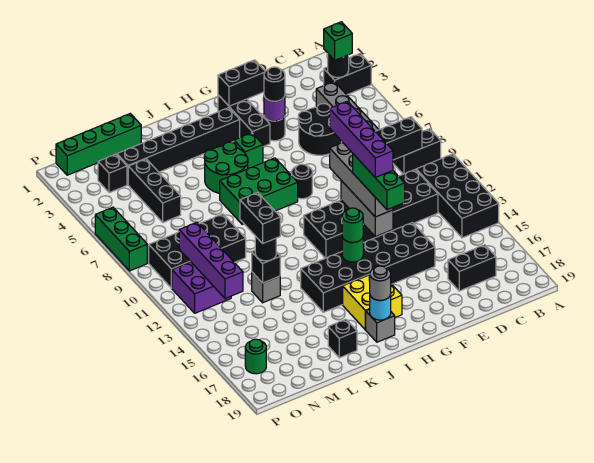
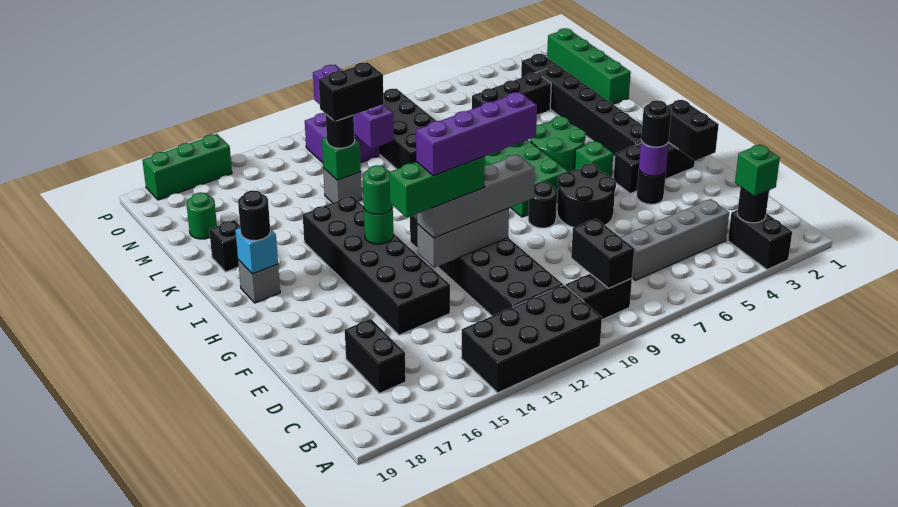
black 1x2 brick [393,129,441,174] -> black 1x2 brick turned to [565,274,632,320]
black 2x2 round brick [298,104,342,155] -> black 2x2 round brick moved to [557,164,616,228]
yellow 2x2 brick [343,275,402,329] -> none
cyan 1x1 round brick [370,295,391,320] -> cyan 1x1 brick [235,228,278,274]
grey 1x1 round brick [369,266,391,300] -> black 1x1 round brick [238,190,270,240]
black 1x1 brick [252,251,280,283] -> green 1x1 brick [322,137,361,180]
purple 1x4 brick [179,222,243,298] -> purple 1x4 brick turned to [313,65,394,149]
green 1x1 round brick [245,339,266,374] -> green 1x1 round brick moved to [187,192,217,239]
green 1x3 brick [95,207,147,271] -> green 1x3 brick moved to [142,134,232,200]

